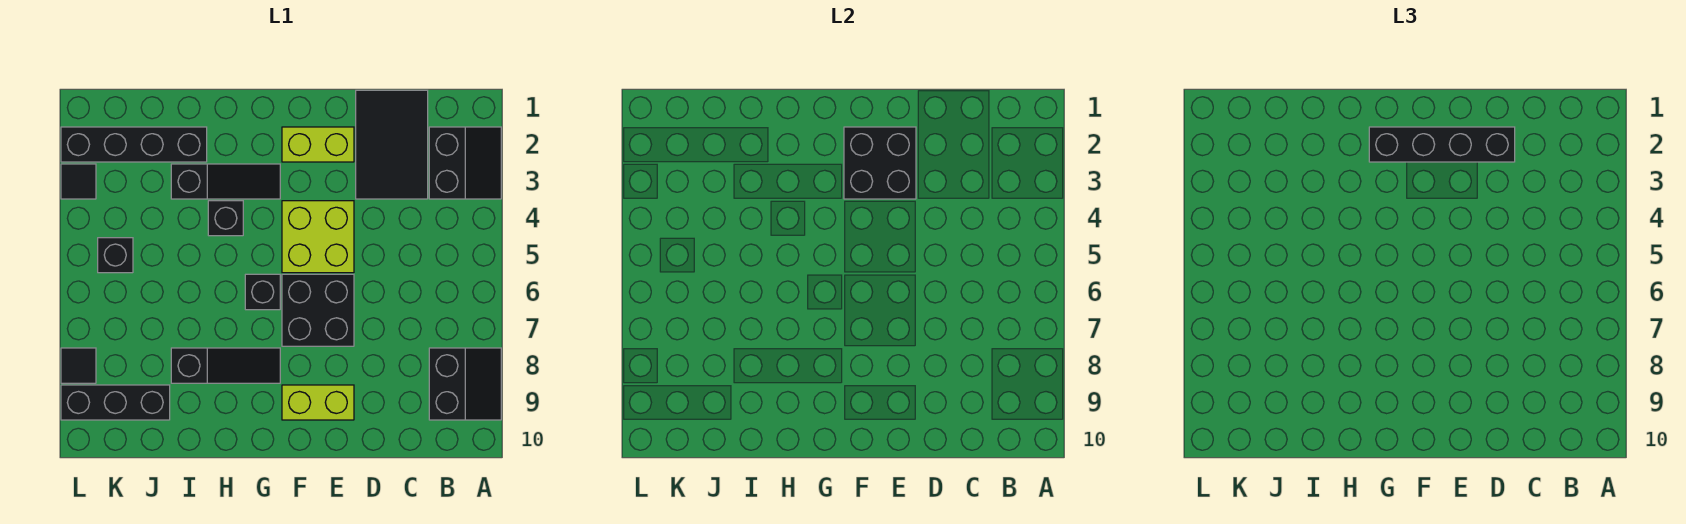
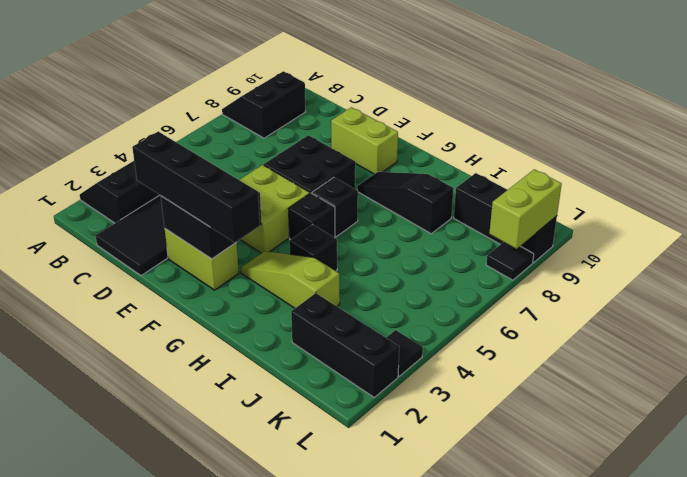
black 1x3 slope [171,164,280,199] -> lime 1x3 slope [241,251,340,308]
black 1x4 brick [61,127,207,162] -> black 1x3 brick [291,293,399,397]
black 1x1 brick [98,238,133,273] -> black 1x1 brick moved to [289,193,335,240]
none -> lime 1x2 brick [489,169,562,249]

